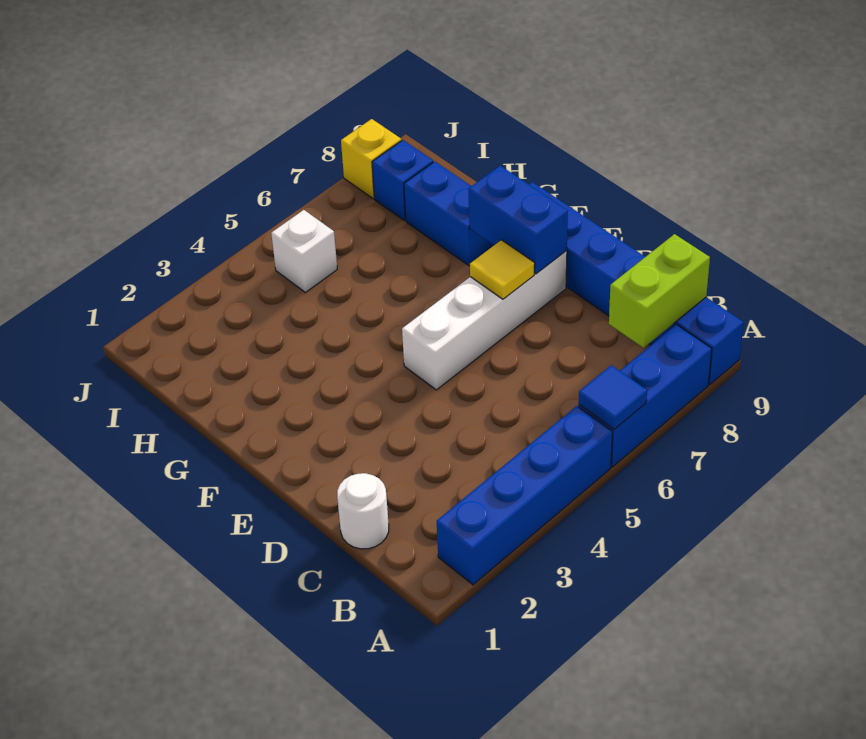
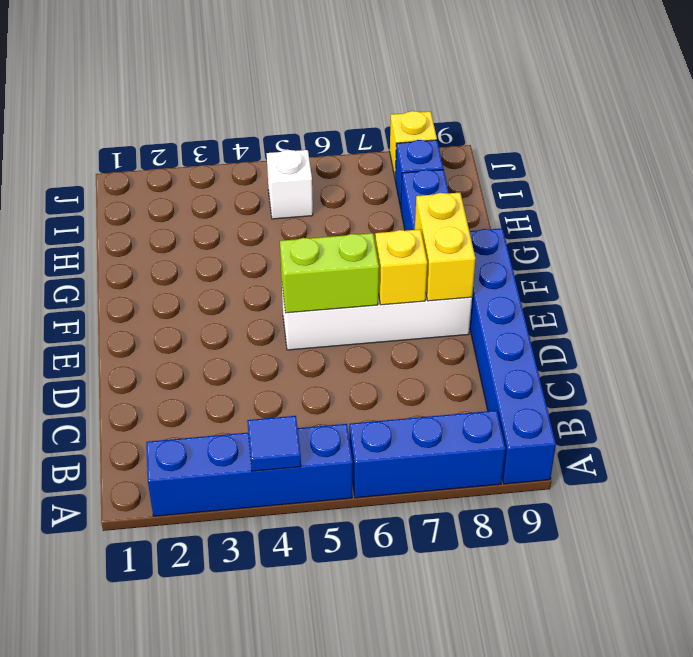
blue 1x1 tile [579,365,647,429] -> blue 1x1 tile moved to [247,416,301,471]
lime 1x2 brick [609,234,710,348] -> lime 1x2 brick moved to [280,233,379,313]
white 1x1 round brick [337,473,389,549] -> none
yellow 1x1 tile [470,240,535,299] -> yellow 1x1 brick [375,229,427,305]
blue 1x2 brick [469,166,568,274] -> yellow 1x2 brick [415,192,475,301]

